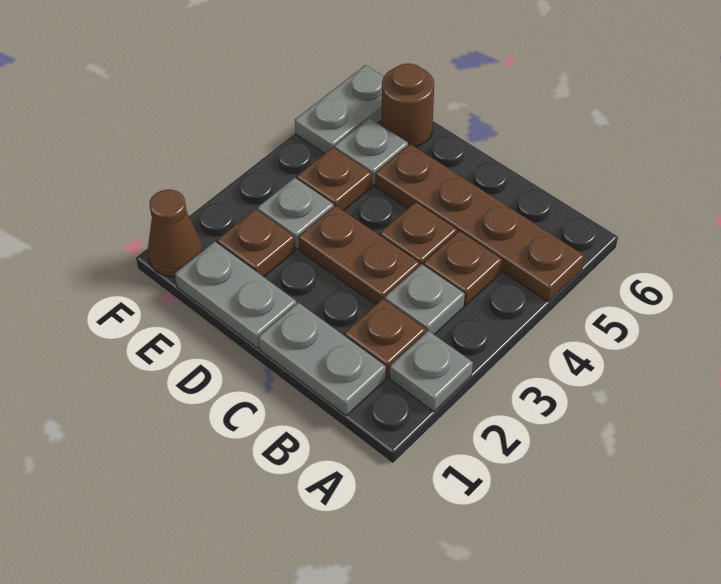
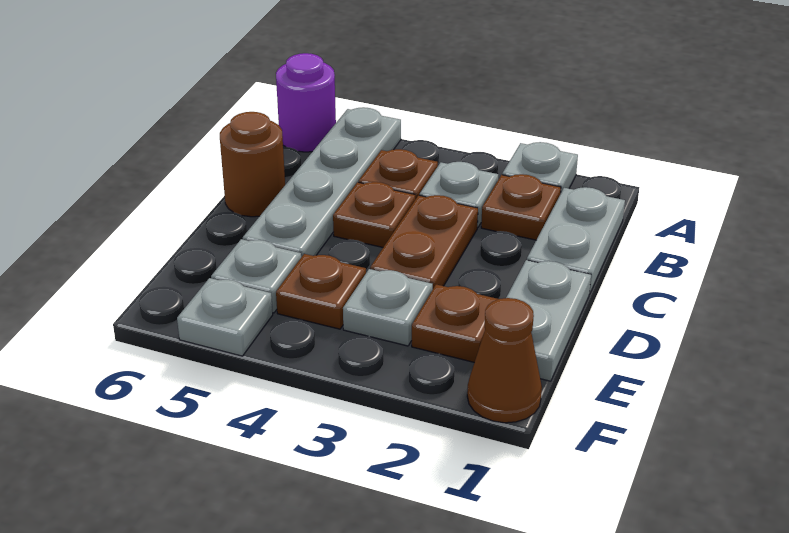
brown 1x4 plate [375,144,584,302] -> grey 1x4 plate [243,107,401,257]
none -> purple 1x1 round brick [276,53,336,152]
brown 1x1 round brick [382,64,434,147] -> brown 1x1 round brick moved to [220,112,285,217]
grey 1x2 plate [295,65,384,153] -> grey 1x1 plate [177,278,273,356]

